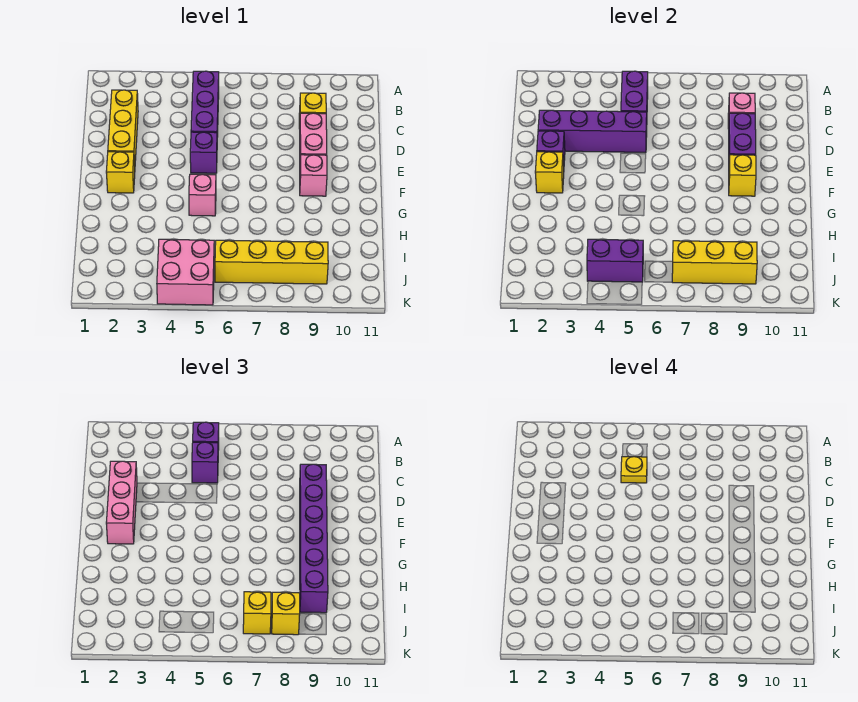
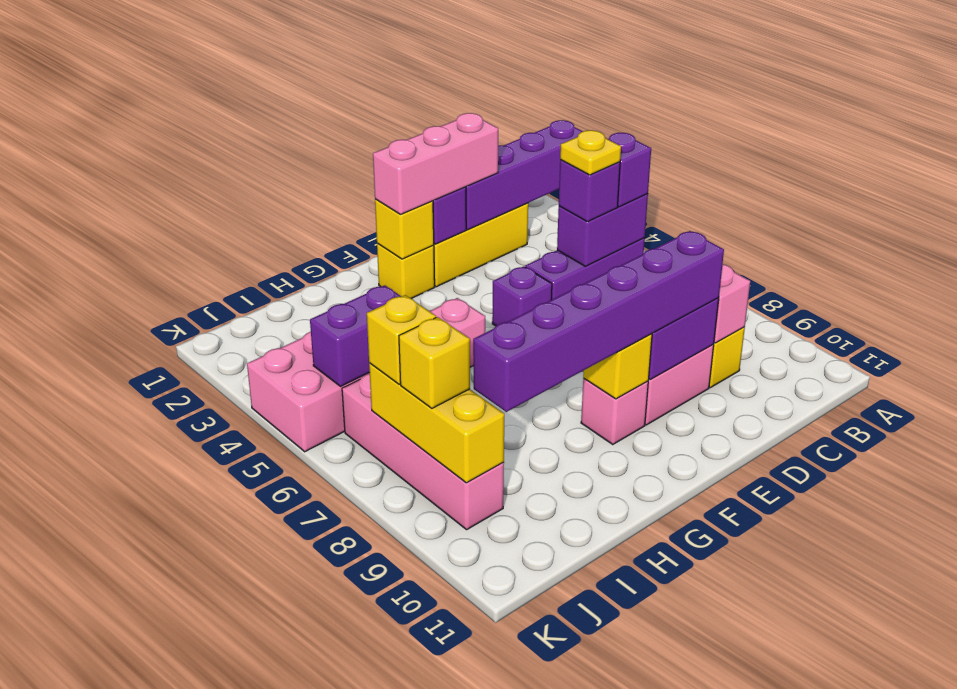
purple 1x4 brick [538,110,647,153] -> purple 1x4 brick turned to [466,120,583,230]
purple 1x2 brick [587,239,643,282] -> purple 1x2 brick turned to [310,285,401,386]
yellow 1x4 brick [215,240,328,284] -> pink 1x4 brick [342,373,504,530]

